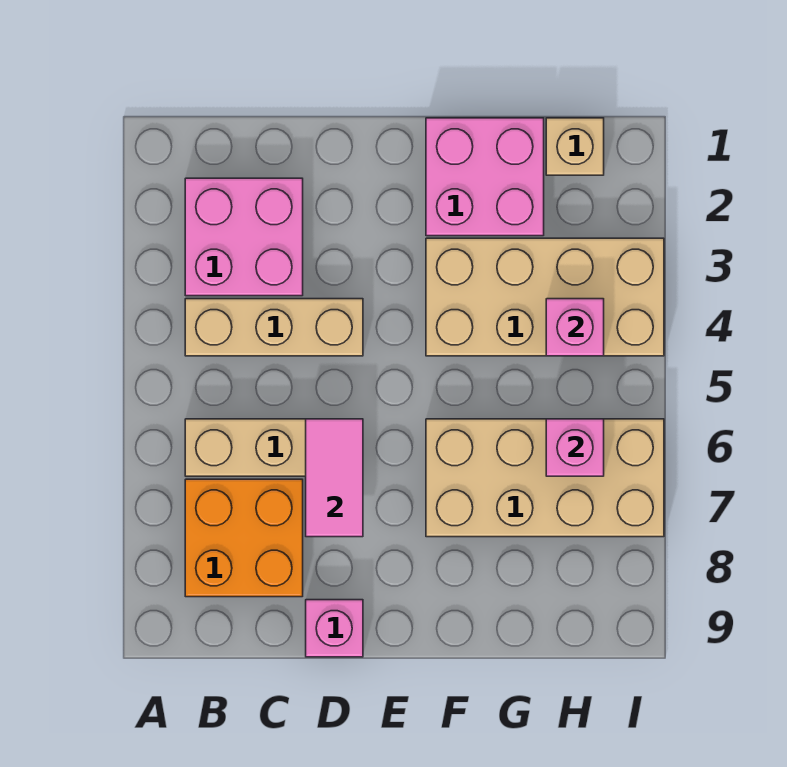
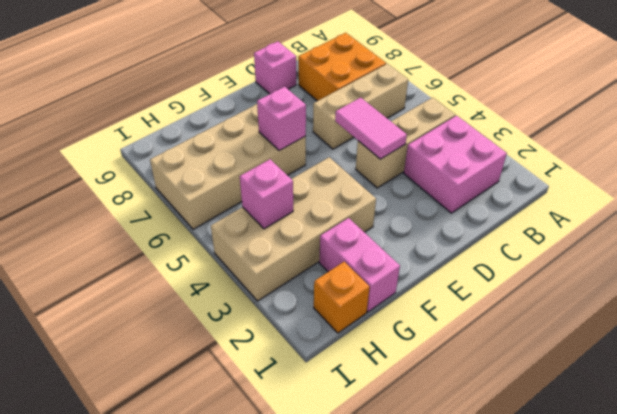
pink 1x2 tile [306,419,363,537] -> pink 1x2 tile moved to [335,97,407,159]
pink 2x2 brick [426,118,544,236] -> pink 1x2 brick [319,218,400,312]
tan 1x1 brick [546,118,604,175] -> orange 1x1 brick [314,262,370,333]
pink 1x1 brick [546,419,604,476] -> pink 1x1 brick moved to [257,87,306,151]

